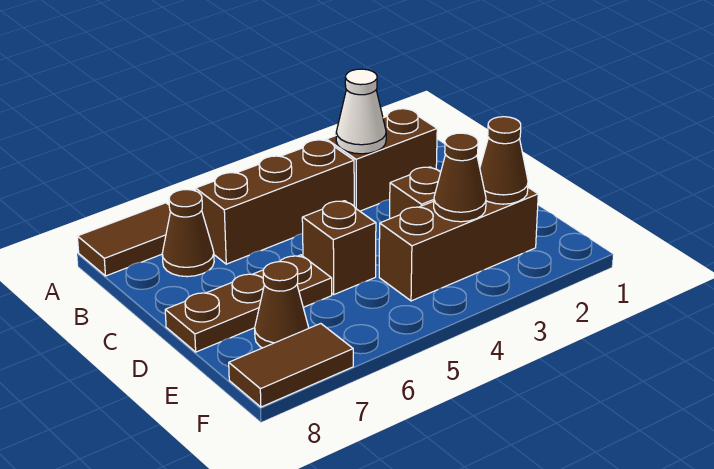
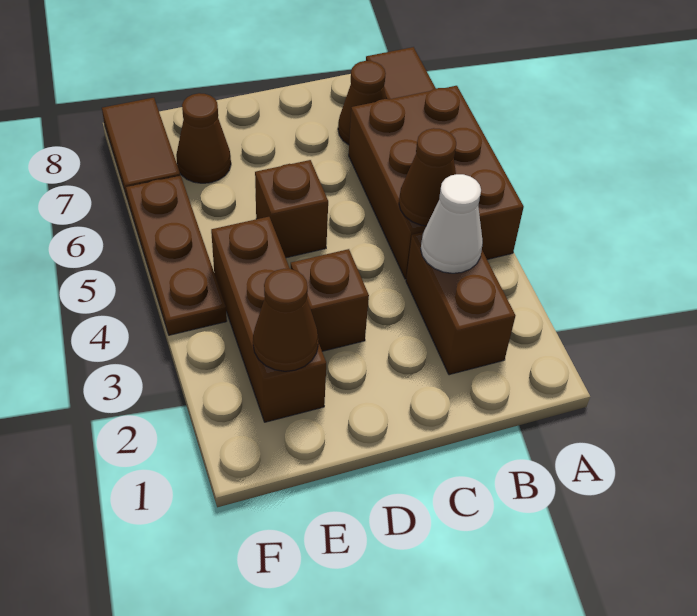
brown 1x3 brick [196,140,354,264] -> brown 2x3 brick [349,86,524,279]
brown 1x3 plate [165,255,332,352] -> brown 1x3 plate moved to [126,175,227,335]
brown 1x1 cone [434,133,486,222] -> brown 1x1 cone moved to [399,128,456,226]

